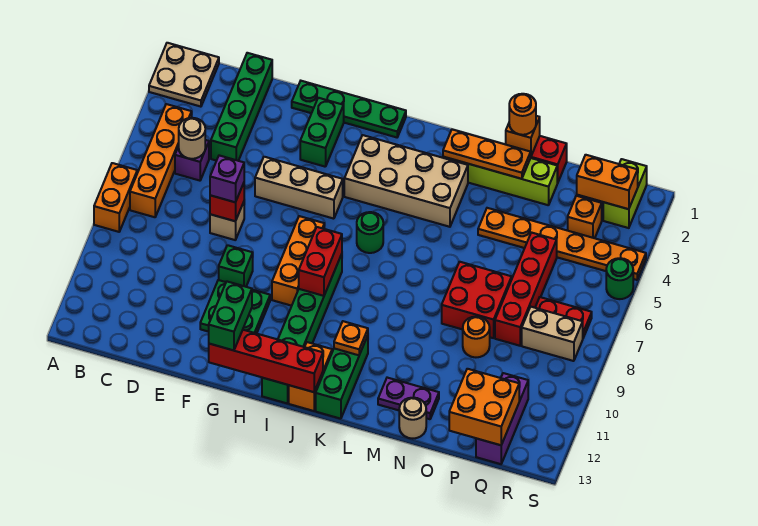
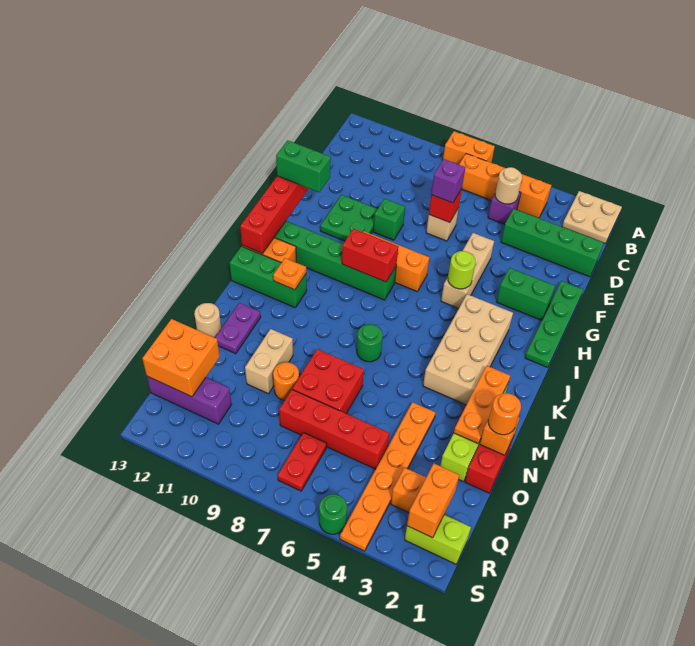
none -> lime 1x1 round brick [448,251,476,289]
green 1x1 round brick [357,212,383,253] -> green 1x1 round brick moved to [357,324,383,362]
tan 1x2 brick [522,307,583,361] -> tan 1x2 brick moved to [245,329,293,394]

